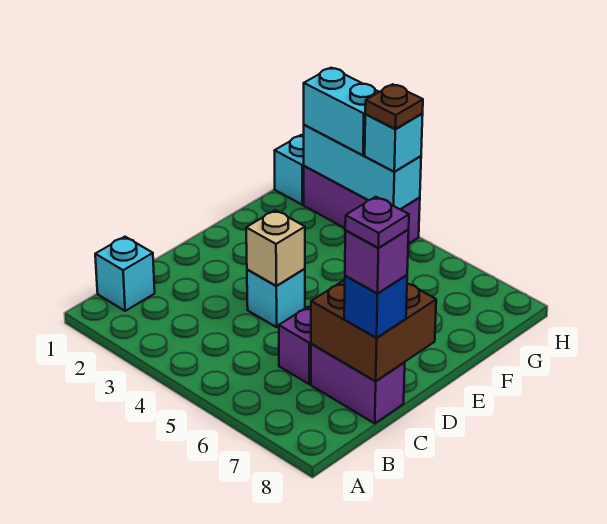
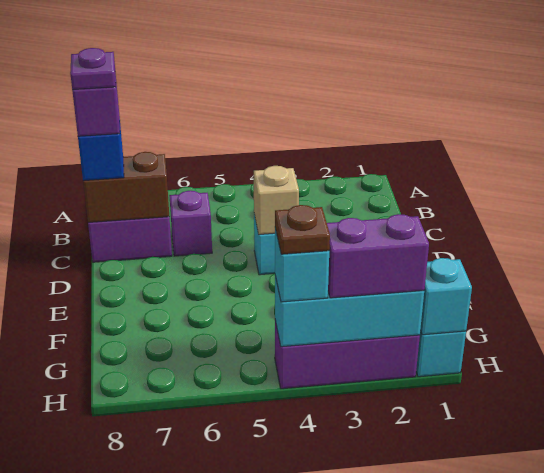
cyan 1x1 brick [95,237,155,311] -> cyan 1x1 brick moved to [420,258,472,335]
brown 2x2 brick [311,280,436,381] -> brown 1x2 brick [83,152,169,222]
cyan 1x2 brick [304,68,379,155] -> purple 1x2 brick [327,214,429,298]

